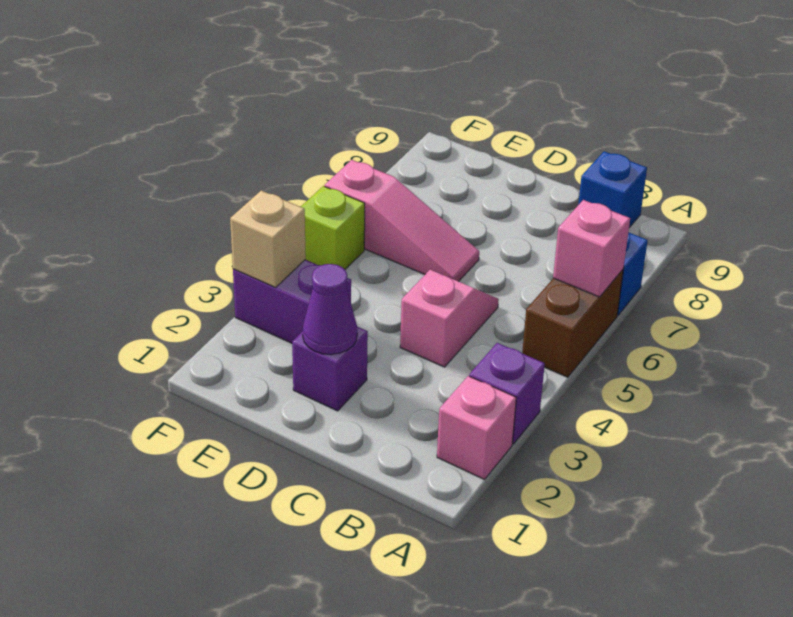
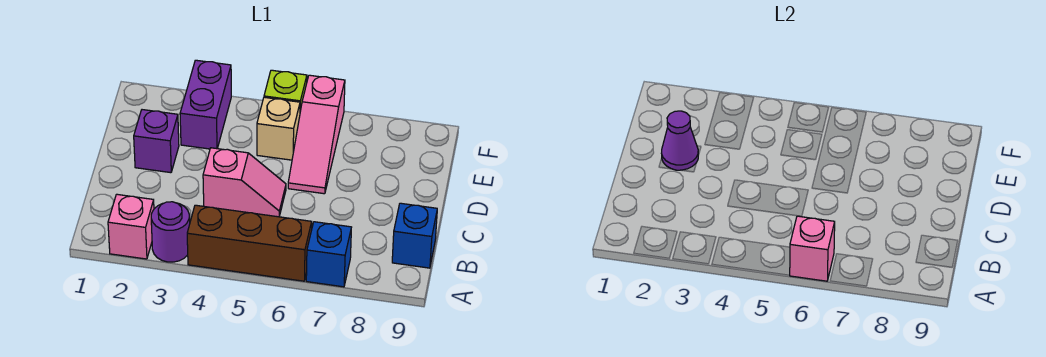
purple 1x1 brick [469,343,545,444] -> purple 1x1 round brick [151,202,190,262]
brown 1x2 brick [522,270,623,377] -> brown 1x3 brick [187,205,312,281]
tan 1x1 brick [230,190,306,288] -> tan 1x1 brick moved to [257,97,300,160]

